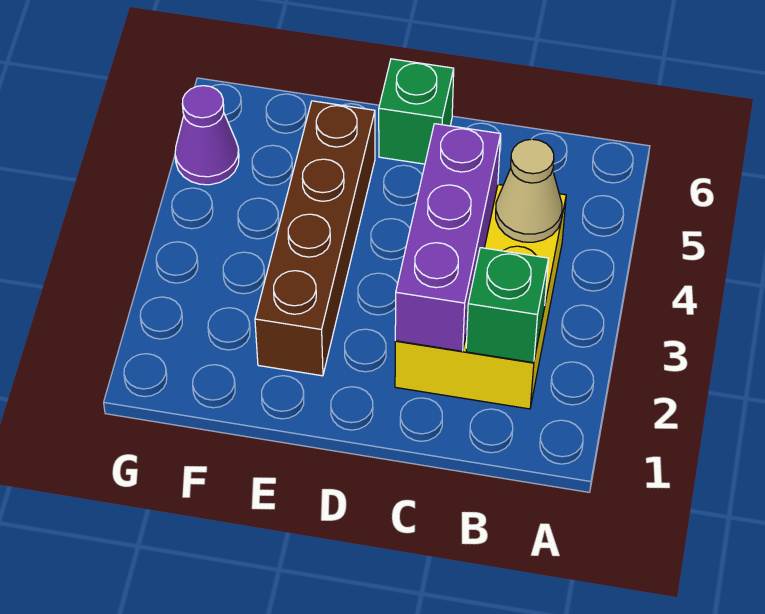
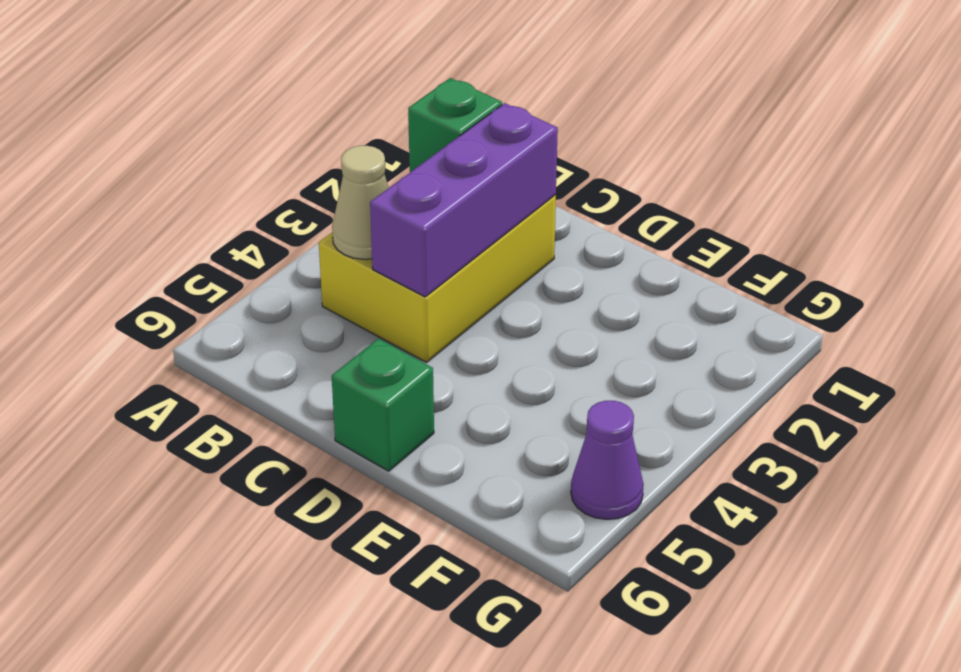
brown 1x4 brick [255,101,375,376] -> none

